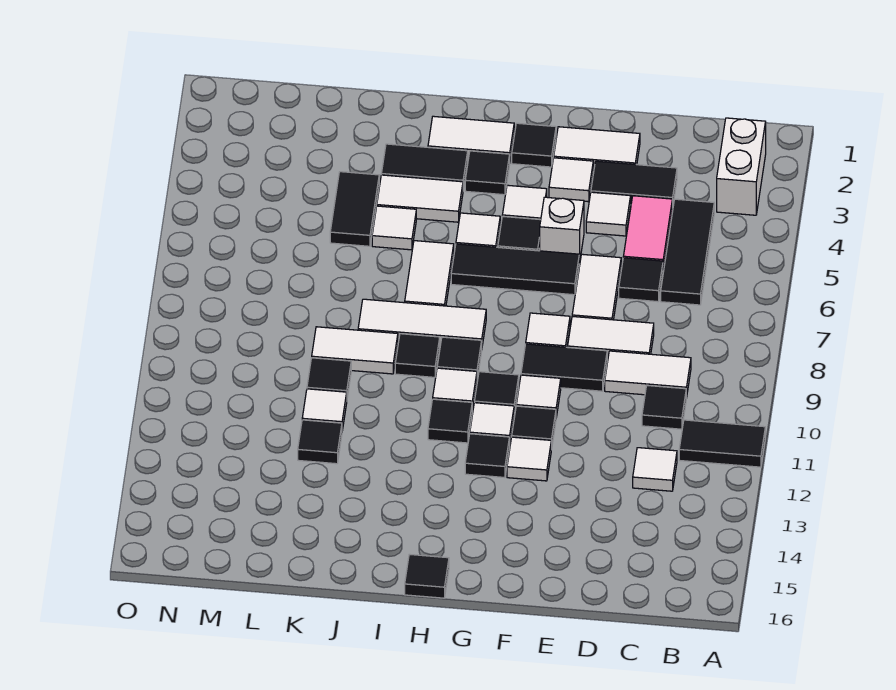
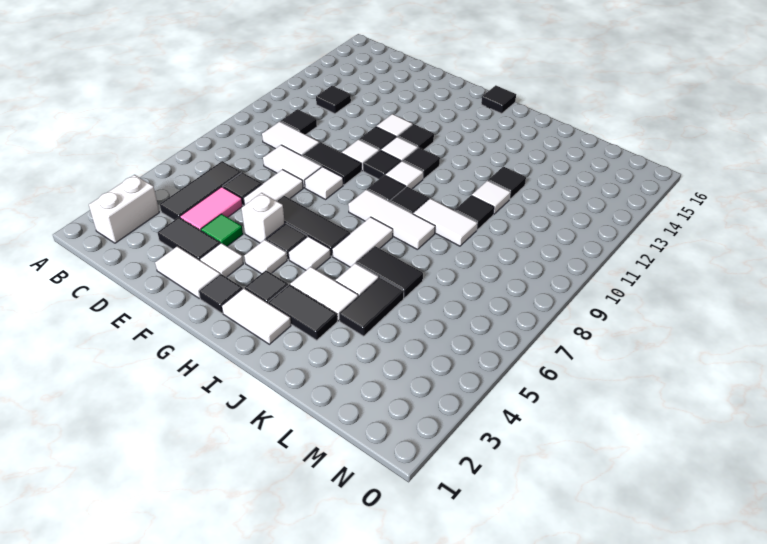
black 1x2 tile [679,420,765,467] -> black 1x2 tile moved to [356,246,423,298]
white 1x1 tile [633,448,677,491] -> black 1x1 tile [316,86,351,114]
white 1x1 tile [586,192,631,236] -> green 1x1 tile [201,214,243,246]

